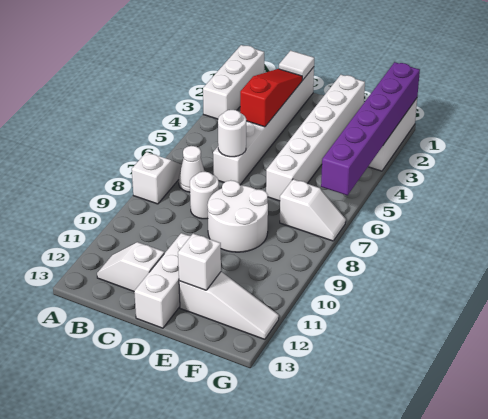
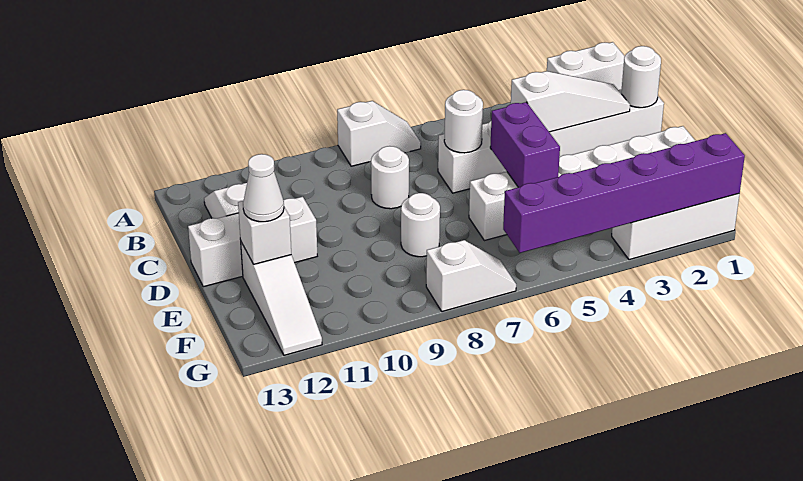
white 1x3 brick [203,45,264,119] -> white 1x2 brick [547,42,625,90]
white 1x1 cone [179,146,205,192] -> white 1x1 cone moved to [243,154,284,222]
white 1x1 tile [279,50,314,80] -> white 1x1 round brick [621,46,661,108]
red 1x3 slope [240,69,302,127] -> white 1x3 slope [511,71,630,132]
none -> purple 1x2 brick [490,102,560,187]
white 2x2 round brick [208,180,268,252] -> white 1x1 round brick [401,193,440,257]
white 1x2 slope [280,179,346,241] -> white 1x2 slope turned to [426,240,516,312]

